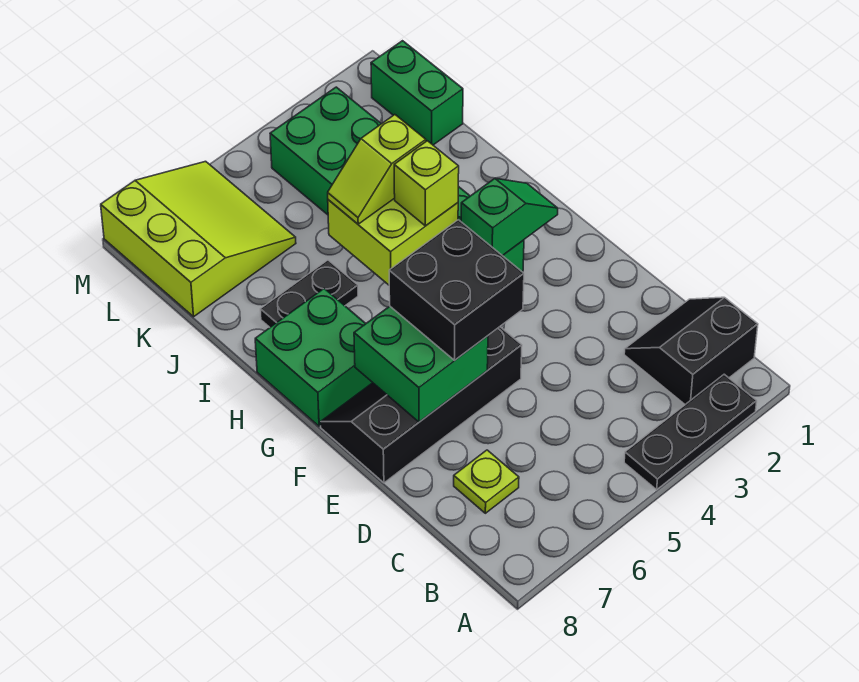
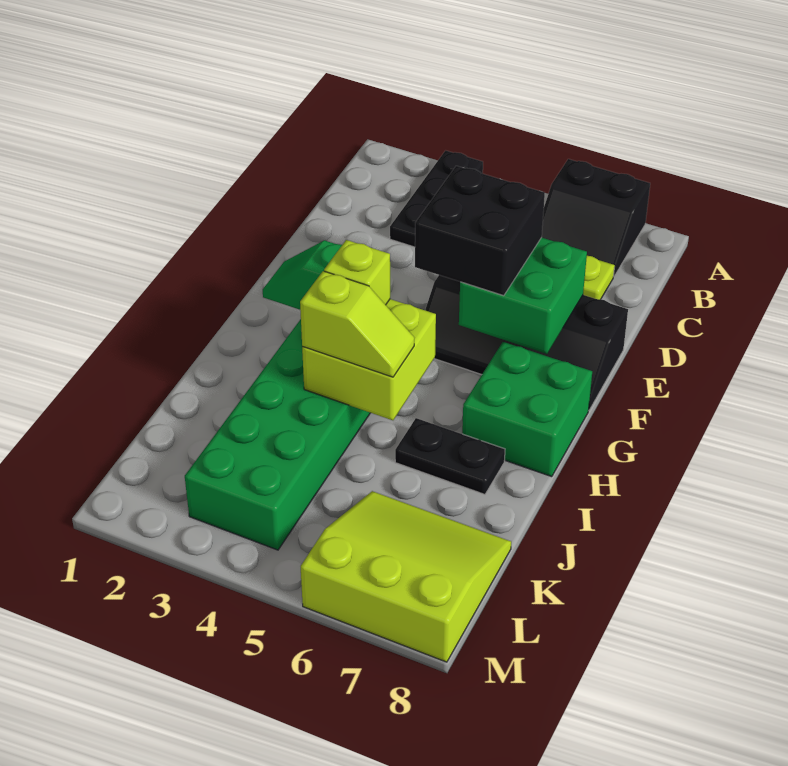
black 1x3 plate [624,374,757,490] -> black 1x3 plate turned to [390,150,483,247]
black 2x2 slope [624,297,758,404] -> black 2x2 slope moved to [542,159,650,276]
green 1x2 brick [371,41,463,145] -> none
lime 3x3 slope [101,161,296,317] -> lime 3x3 slope turned to [301,491,511,662]

